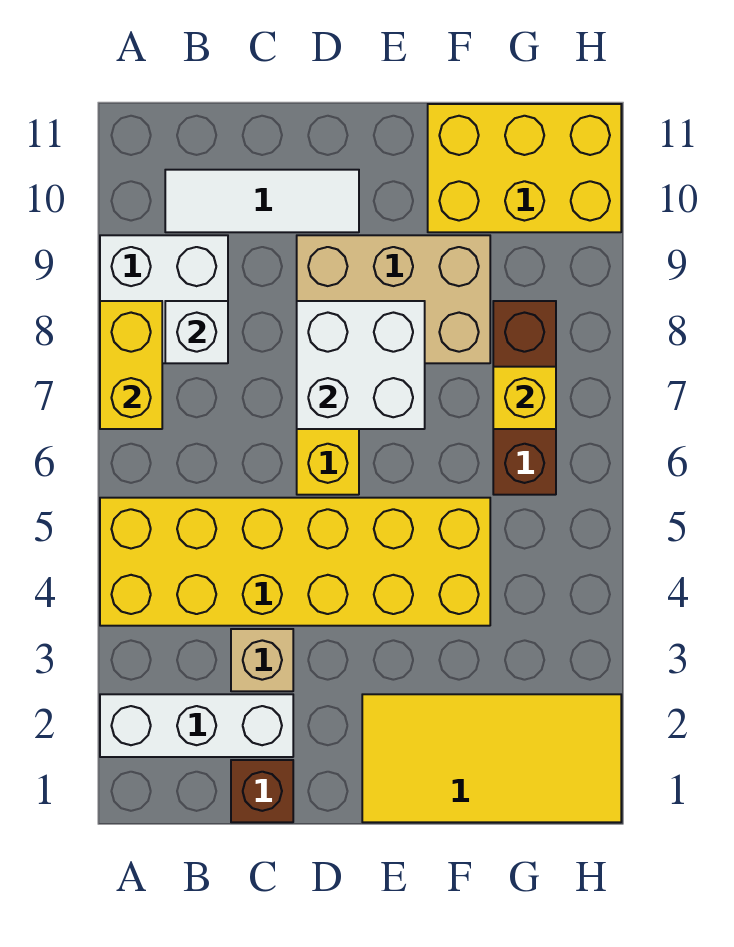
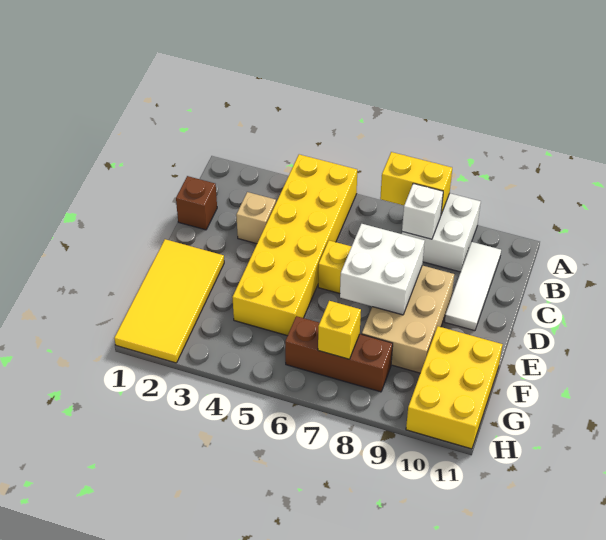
white 1x3 brick [100,694,293,757] -> none

